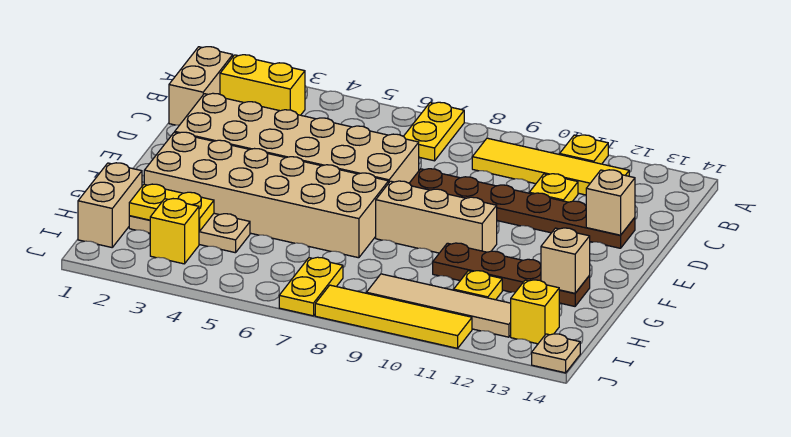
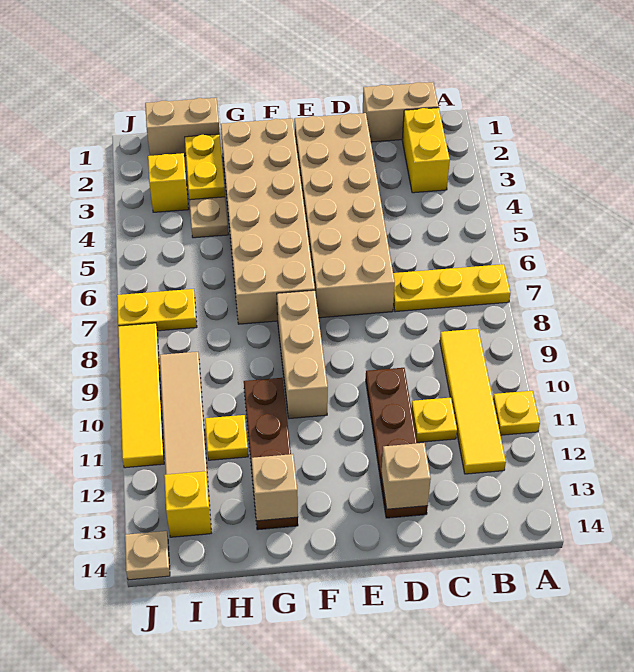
yellow 1x2 plate [404,102,464,161] -> yellow 1x3 plate [393,264,510,312]
brown 1x6 plate [410,169,635,248] -> brown 1x4 plate [366,368,428,518]

